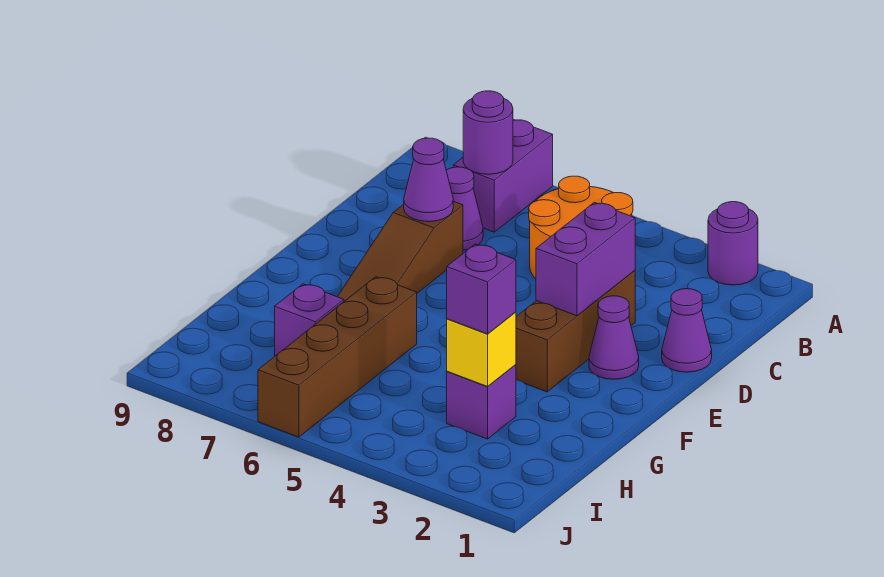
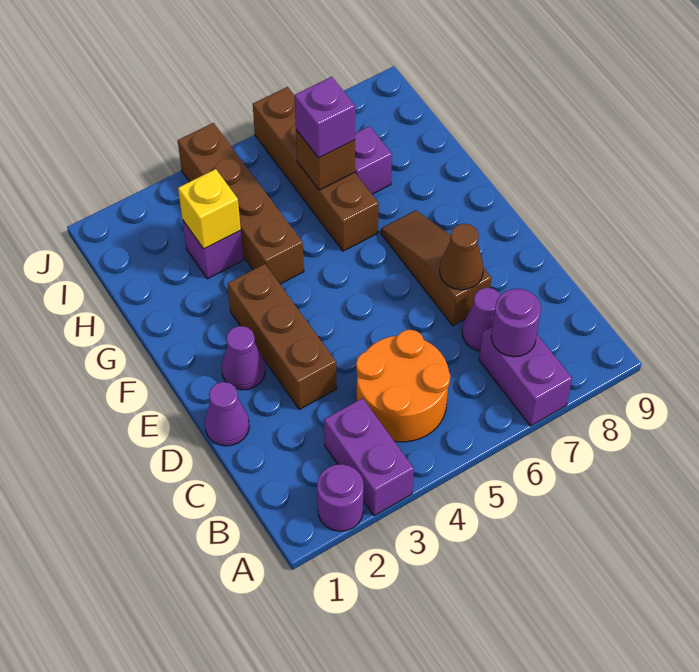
purple 1x2 brick [536,202,635,316] -> purple 1x2 brick moved to [324,398,414,516]
purple 1x1 cone [404,138,453,222] -> brown 1x1 cone [440,224,484,290]
none -> brown 1x4 brick [178,123,304,284]
purple 1x1 brick [447,244,516,334] -> purple 1x1 brick moved to [295,77,355,158]
none -> brown 1x1 brick [296,130,355,190]

